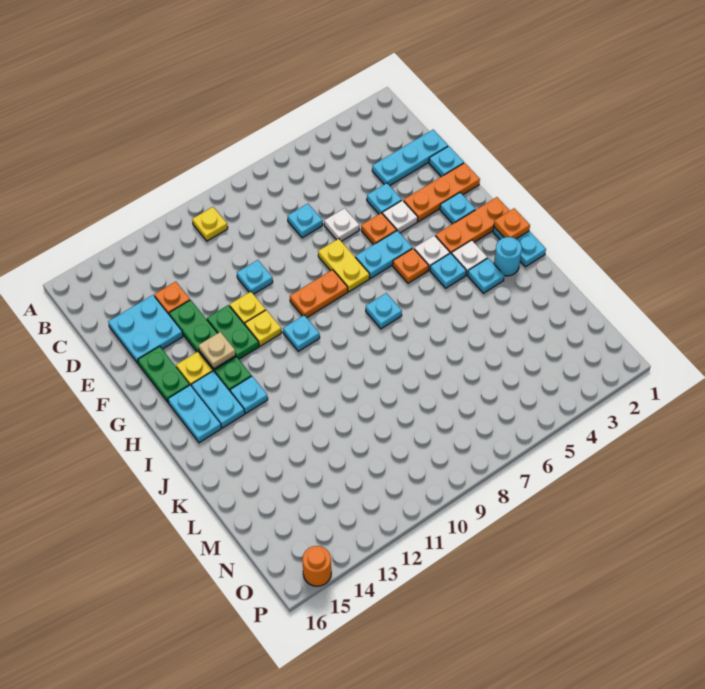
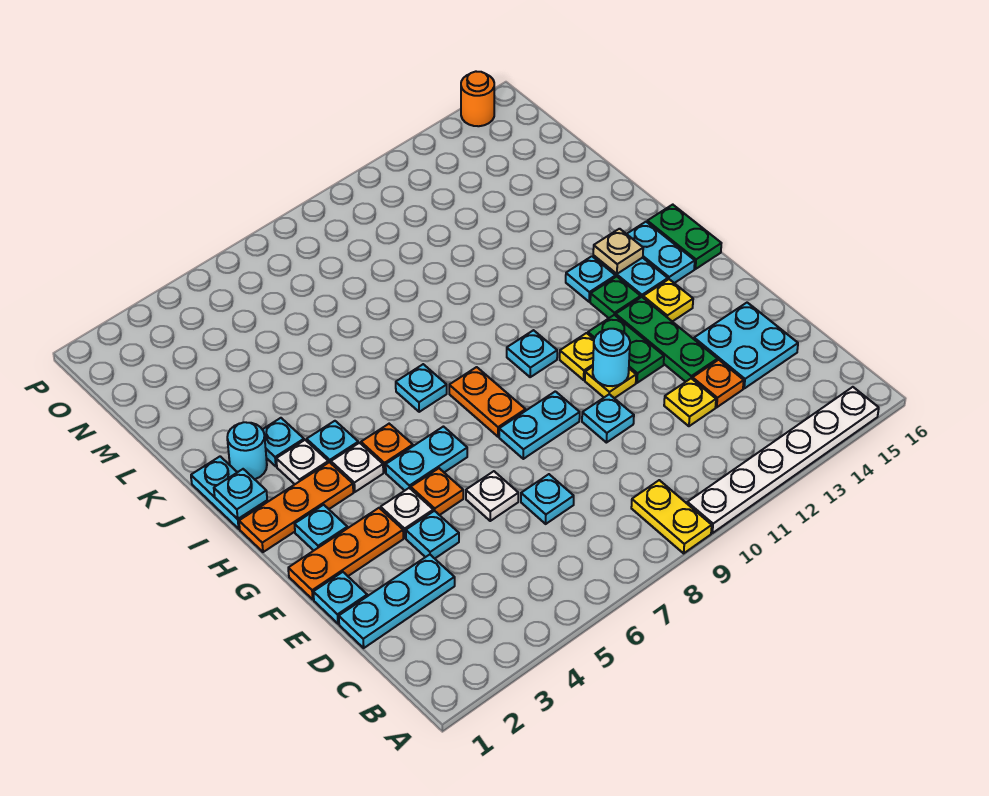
none -> white 1x6 plate [687,387,879,533]
yellow 1x1 plate [192,207,228,241] -> yellow 1x1 plate moved to [664,378,716,426]
yellow 1x2 plate [318,239,370,292] -> yellow 1x2 plate moved to [631,480,712,553]
none -> cyan 1x2 plate [499,391,580,459]
none -> cyan 1x1 round brick [593,329,630,386]
green 1x2 plate [138,346,190,403] -> green 1x2 plate moved to [647,205,721,269]
orange 1x2 plate [290,270,348,318] -> orange 1x2 plate turned to [449,367,526,437]
tan 1x1 plate [199,332,236,369] -> tan 1x1 plate moved to [593,229,643,274]
orange 1x1 plate [494,208,530,239] -> cyan 1x1 plate [214,469,267,519]

